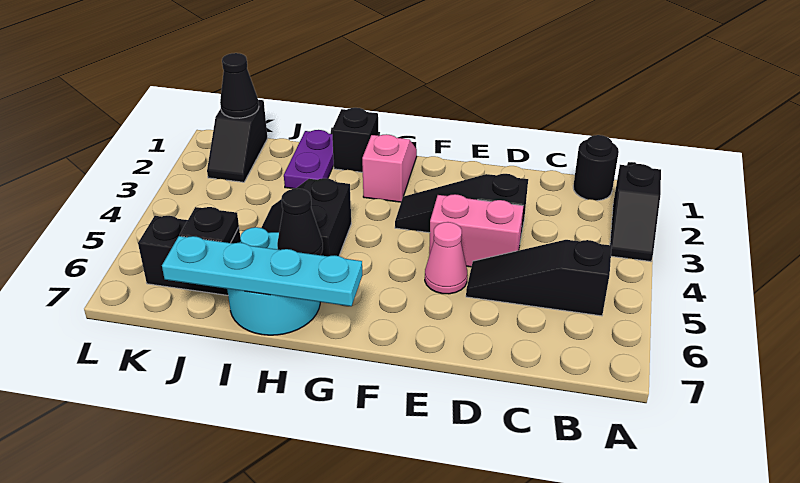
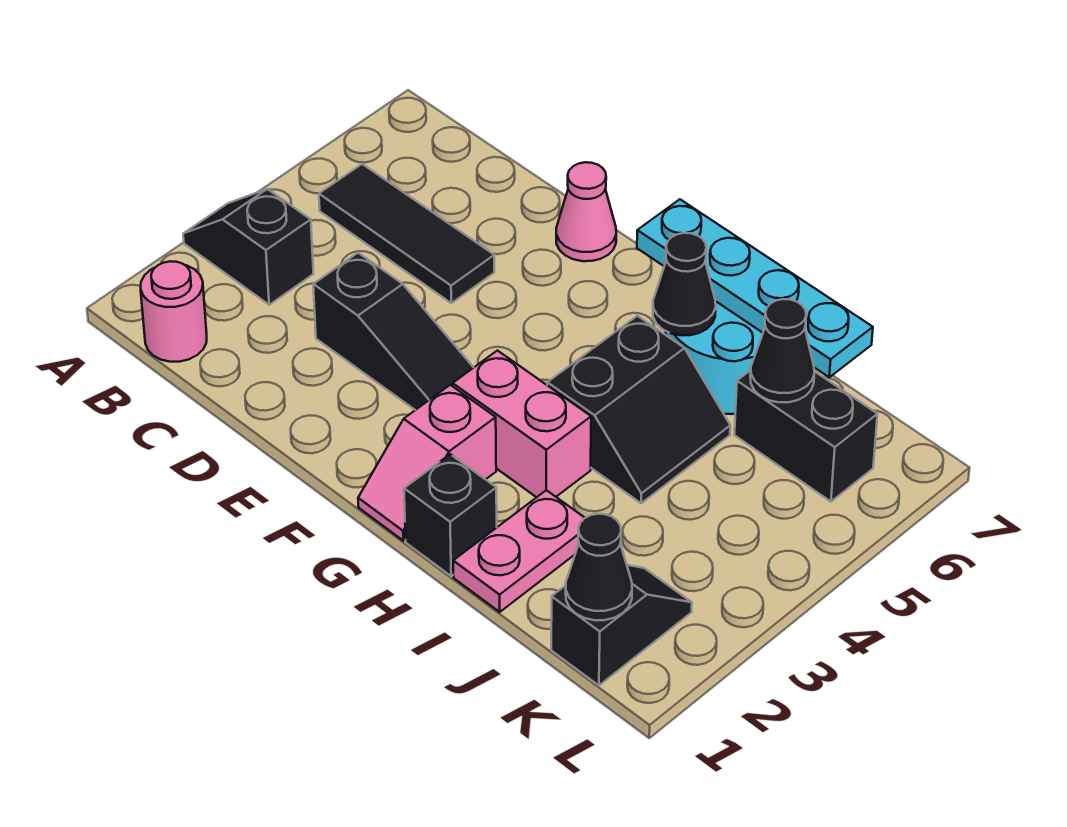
black 1x2 slope [610,164,661,262] -> black 1x2 slope turned to [183,189,314,305]
black 1x1 round brick [573,135,619,201] -> pink 1x1 round brick [141,261,207,362]
black 1x3 slope [466,240,612,316] -> black 1x3 tile [319,164,494,303]
pink 1x2 brick [429,194,524,267] -> pink 1x2 brick moved to [453,351,591,497]
pink 1x1 cone [425,222,467,294] -> pink 1x1 cone moved to [556,162,616,261]
purple 1x2 plate [284,130,334,189] -> pink 1x2 plate [453,490,585,612]
black 1x1 plate [180,207,239,243] -> black 1x1 cone [750,299,814,402]

